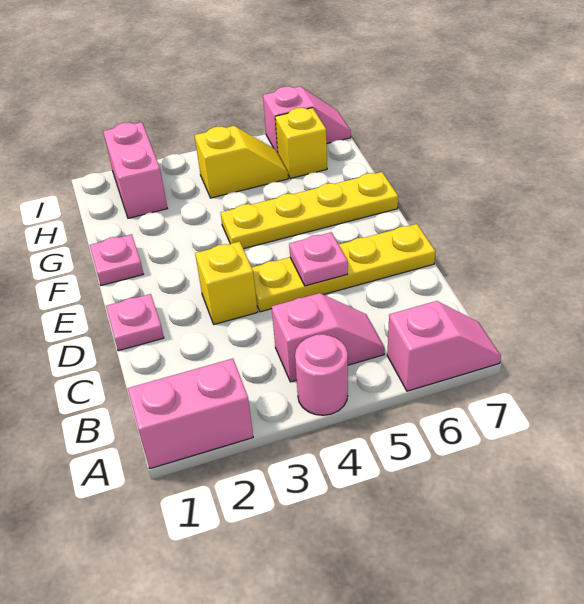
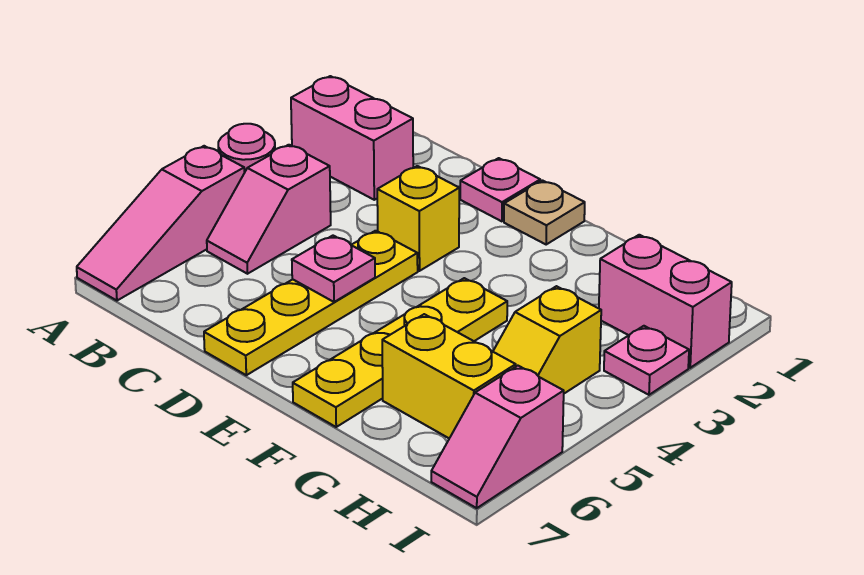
pink 1x2 brick [127,359,253,469] -> pink 1x2 brick turned to [291,76,413,200]
pink 1x2 slope [387,301,501,391] -> pink 1x3 slope [77,146,244,301]
none -> tan 1x1 plate [504,181,585,245]
pink 1x1 plate [90,234,143,285] -> pink 1x1 plate moved to [604,326,689,395]
yellow 1x1 brick [275,108,327,178] -> yellow 1x2 brick [382,314,516,438]

